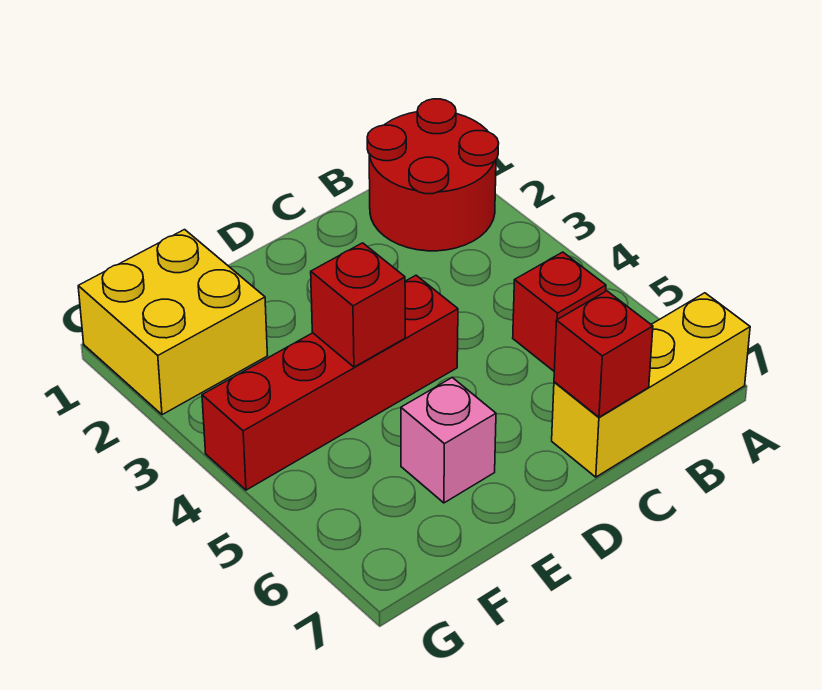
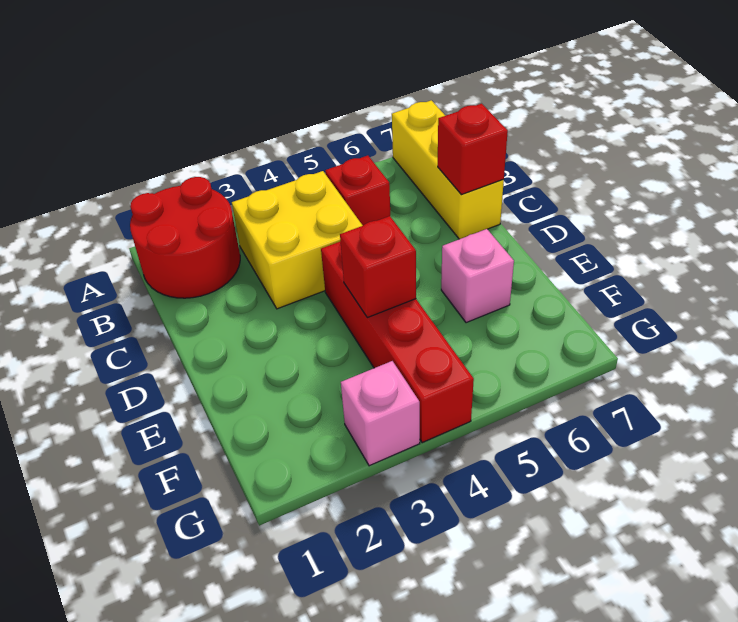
yellow 2x2 brick [78,230,267,415] -> yellow 2x2 brick moved to [232,171,363,309]
none -> pink 1x1 brick [341,361,420,466]

